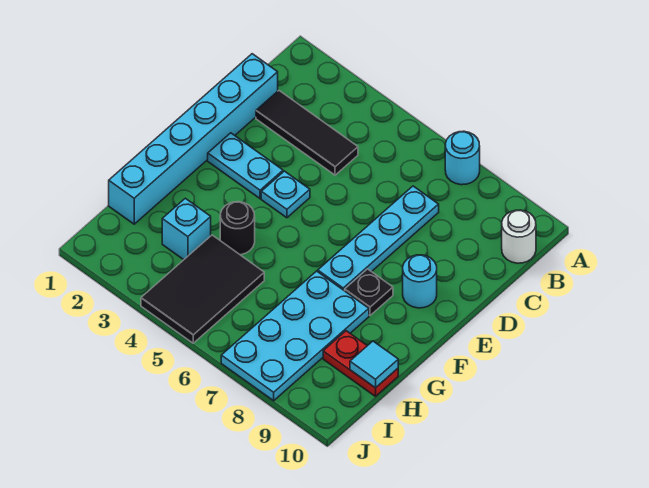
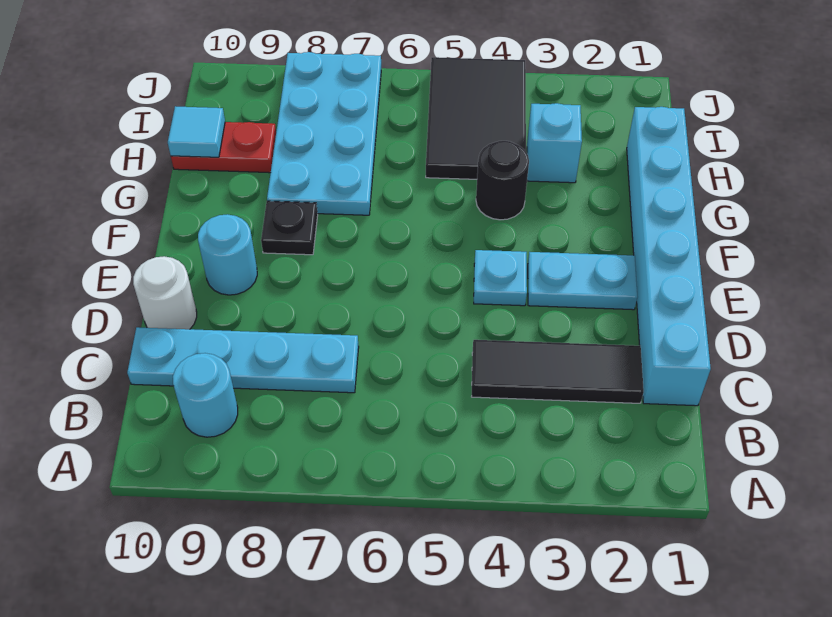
cyan 1x1 round brick [445,131,480,185] -> cyan 1x1 round brick moved to [173,353,238,437]
white 1x1 round brick [502,210,536,263] -> white 1x1 round brick moved to [133,256,197,329]
cyan 1x4 plate [318,186,439,291] -> cyan 1x4 plate turned to [127,327,359,393]

